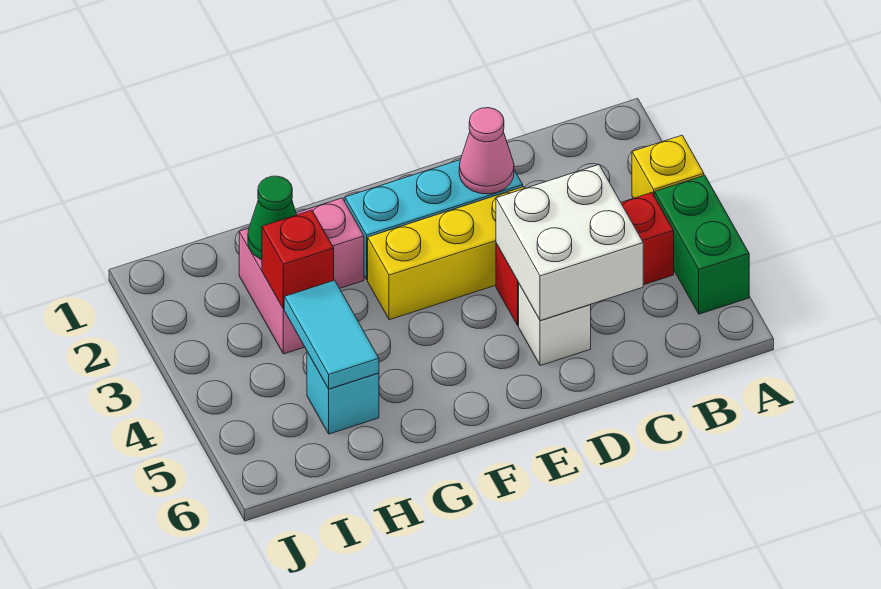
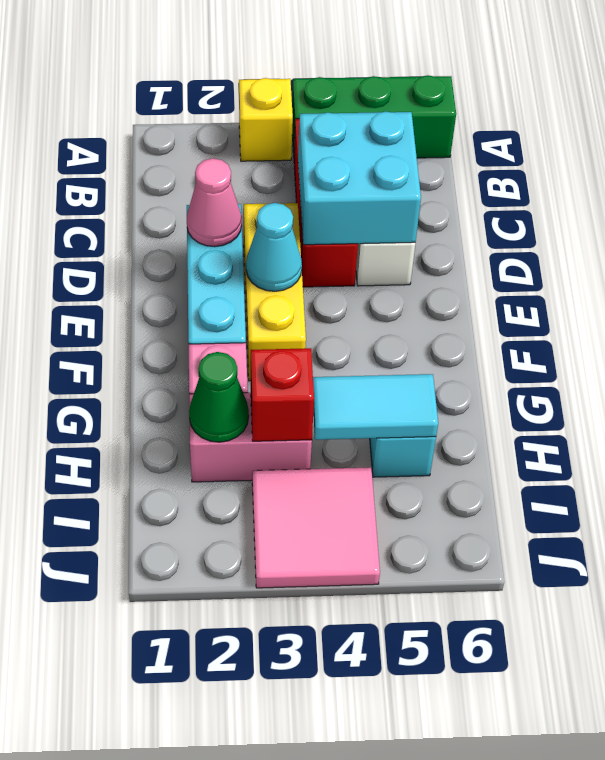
green 1x2 brick [655,175,749,314] -> green 1x3 brick [292,75,456,158]
white 2x2 brick [496,165,643,321] -> cyan 2x2 brick [298,112,421,245]
none -> cyan 1x1 cone [246,203,302,291]
none -> pink 2x2 tile [252,467,380,588]

